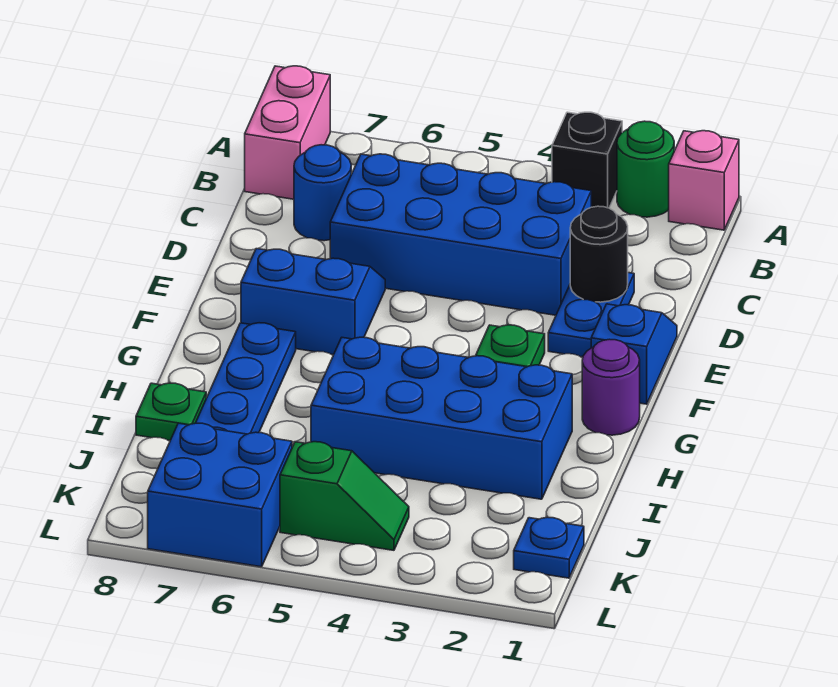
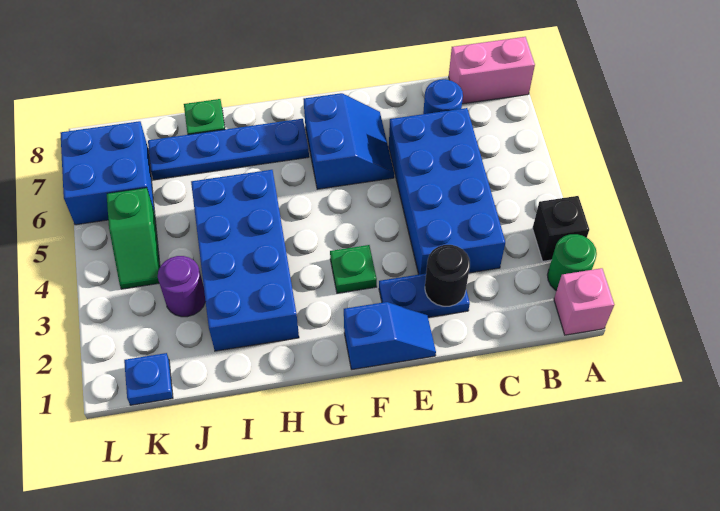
purple 1x1 round brick [582,339,640,435] -> purple 1x1 round brick moved to [158,256,206,317]

